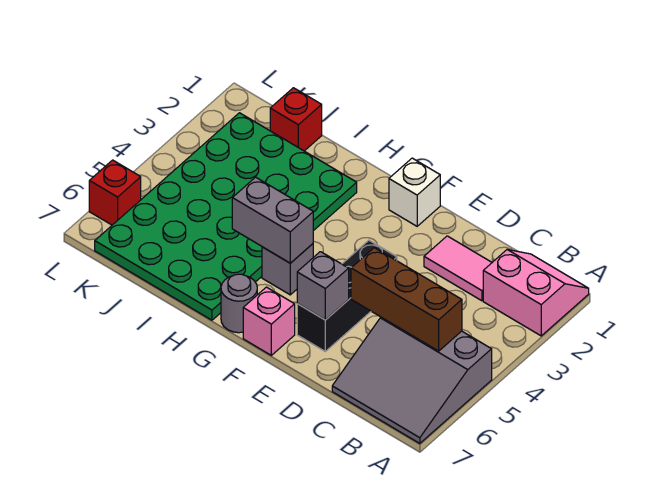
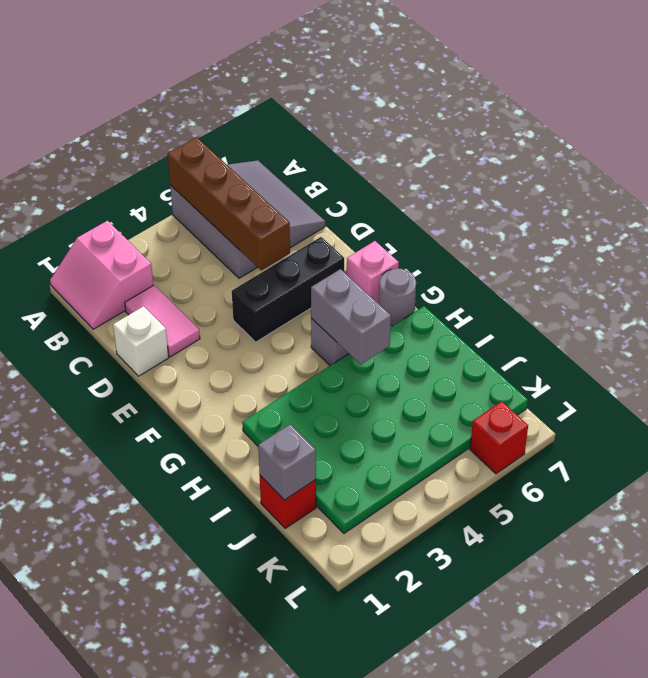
brown 1x3 brick [351,248,462,351] -> brown 1x4 brick [168,137,290,270]
grey 1x1 brick [297,252,349,320] -> grey 1x1 brick moved to [258,425,316,500]
white 1x1 brick [389,158,440,226] -> white 1x1 brick moved to [113,306,169,376]

